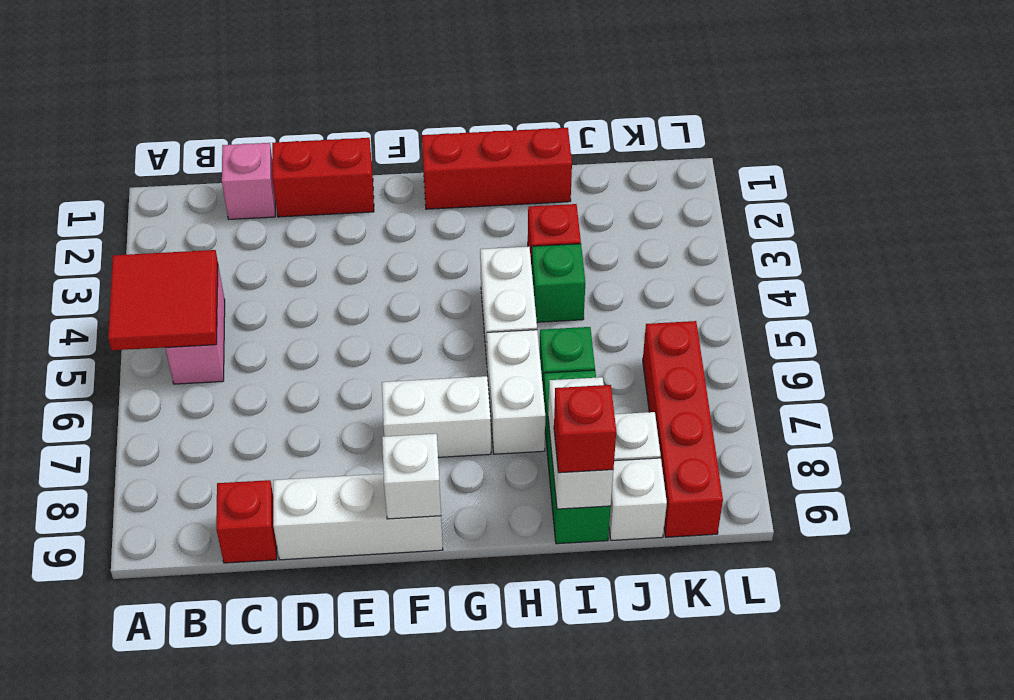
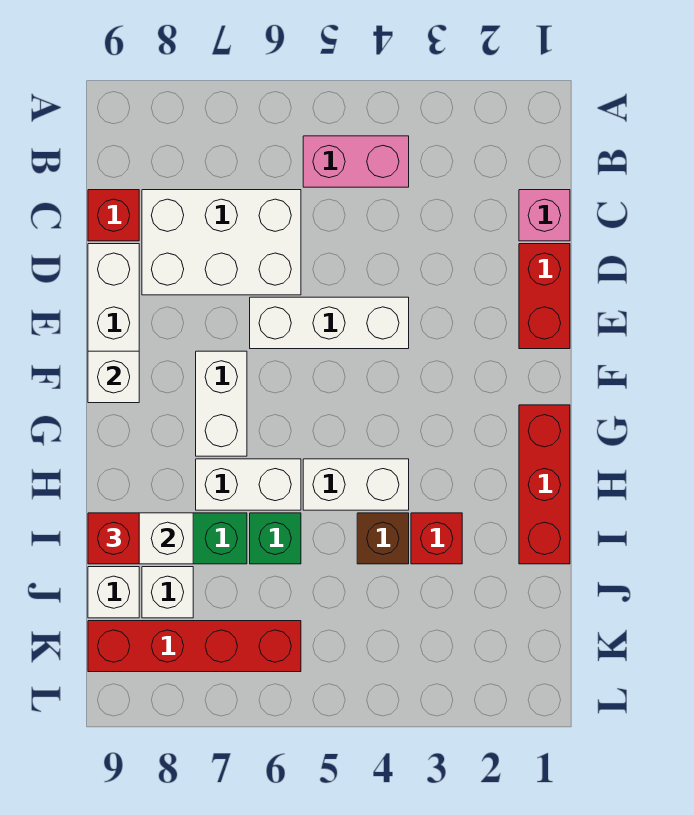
red 2x2 tile [108,250,218,350] -> none
none -> white 2x3 brick [142,190,301,295]
none -> white 1x3 brick [250,297,409,349]
green 1x1 brick [531,244,585,322] -> brown 1x1 brick [357,513,409,564]

